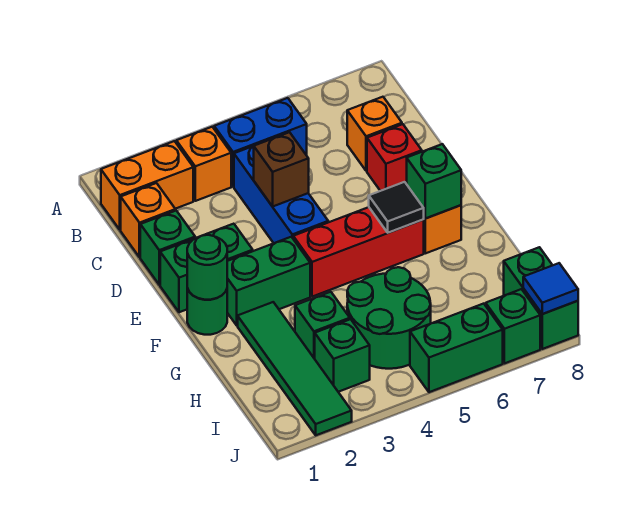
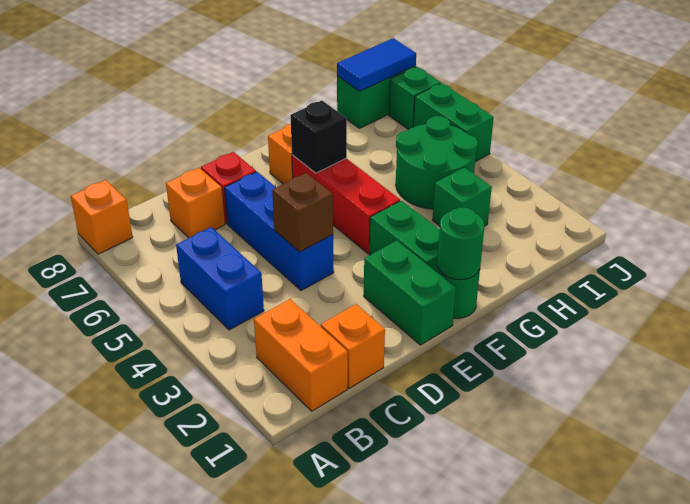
orange 1x1 brick [176,127,231,201] -> orange 1x1 brick moved to [71,180,133,254]
blue 1x3 brick [234,146,328,243] -> blue 1x3 brick turned to [224,172,334,291]
green 1x1 brick [140,211,195,285] -> none
black 1x1 tile [369,182,424,233] -> black 1x1 brick [290,100,347,173]
green 1x1 brick [407,144,461,219] -> none
green 1x4 tile [238,302,352,435] -> none
green 1x1 brick [315,319,370,392] -> none
blue 1x1 tile [523,263,578,314] -> blue 1x2 tile [337,38,416,91]

